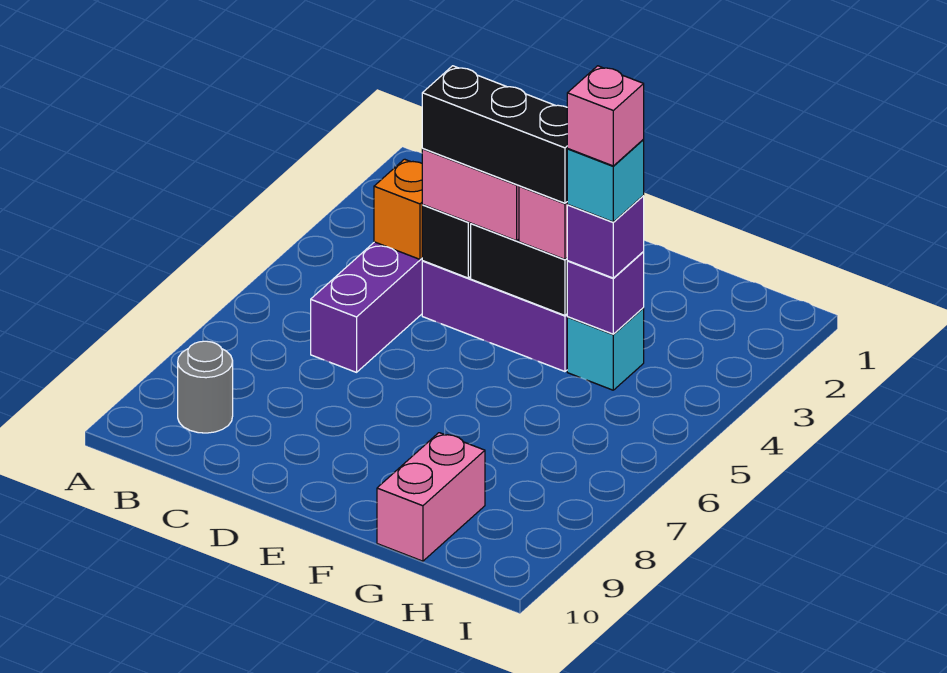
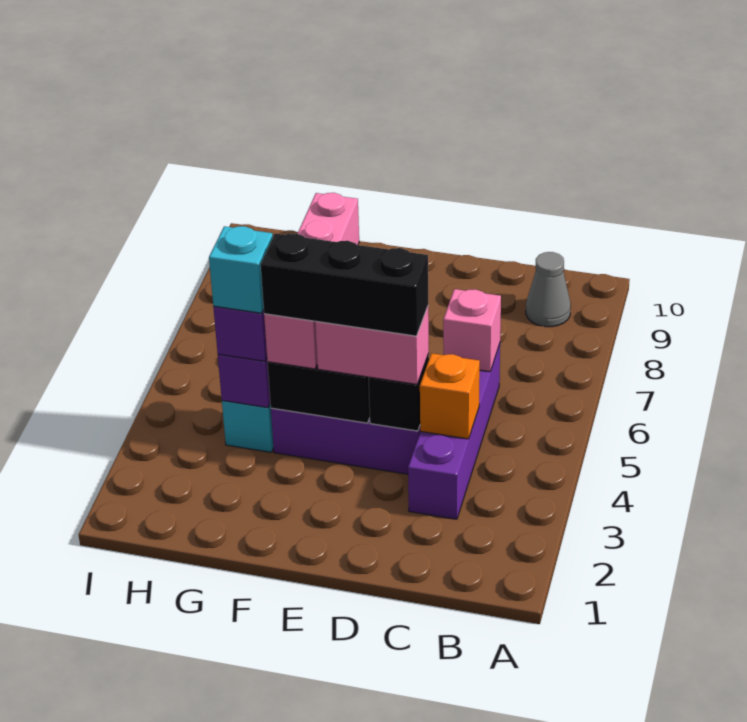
grey 1x1 round brick [178,341,233,433] -> grey 1x1 cone [526,252,571,327]
pink 1x1 brick [567,66,644,166] -> pink 1x1 brick moved to [443,289,501,372]

